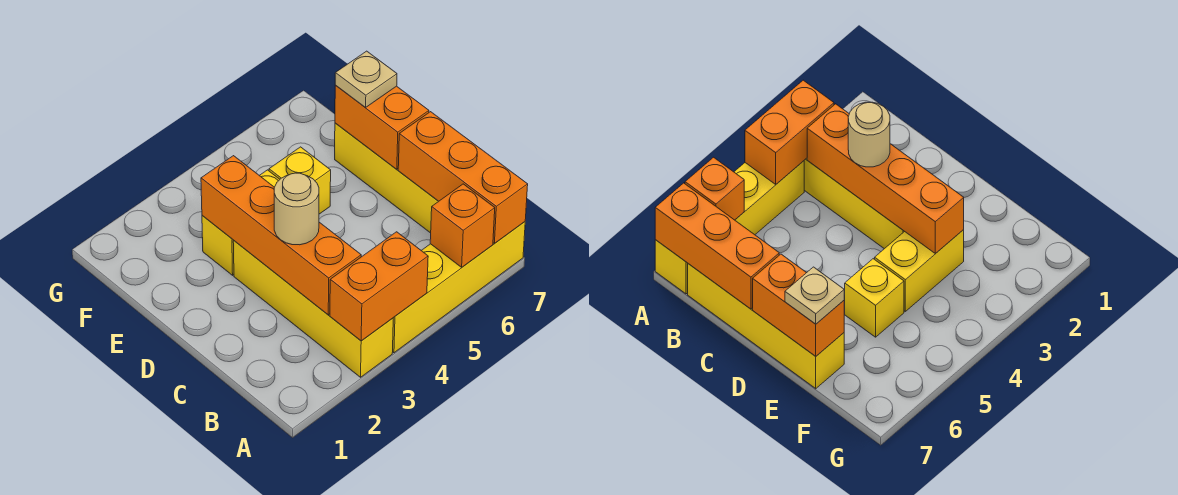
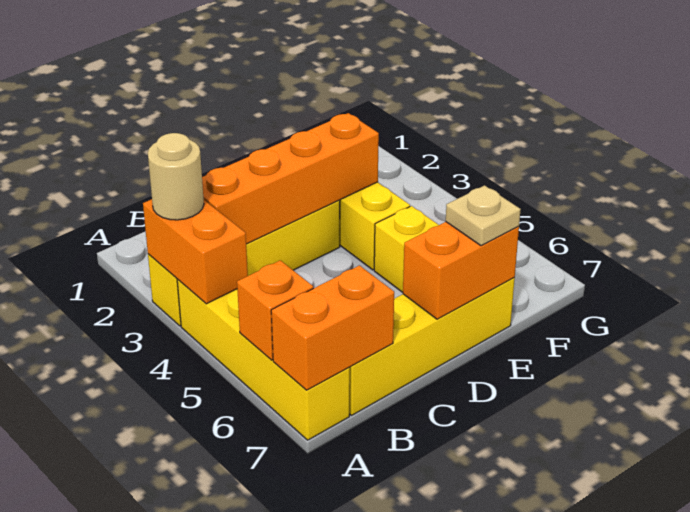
orange 1x3 brick [398,112,528,243] -> orange 1x2 brick [271,265,394,390]
tan 1x1 round brick [274,173,319,245] -> tan 1x1 round brick moved to [148,133,204,220]

